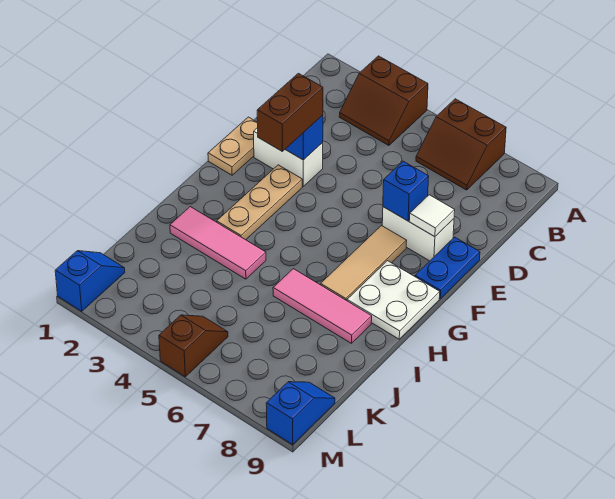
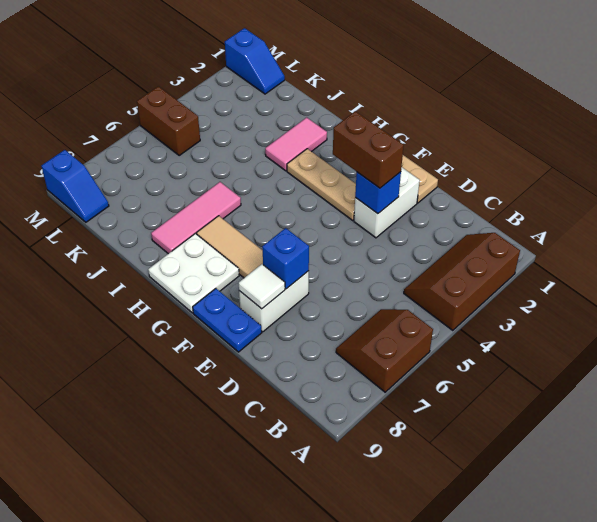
brown 2x2 slope [339,56,428,145] -> brown 2x3 slope [404,233,520,331]
pink 1x3 tile [170,207,266,279] -> pink 1x2 tile [265,117,327,171]
brown 1x2 slope [159,315,228,377] -> brown 1x2 brick [137,86,200,155]

